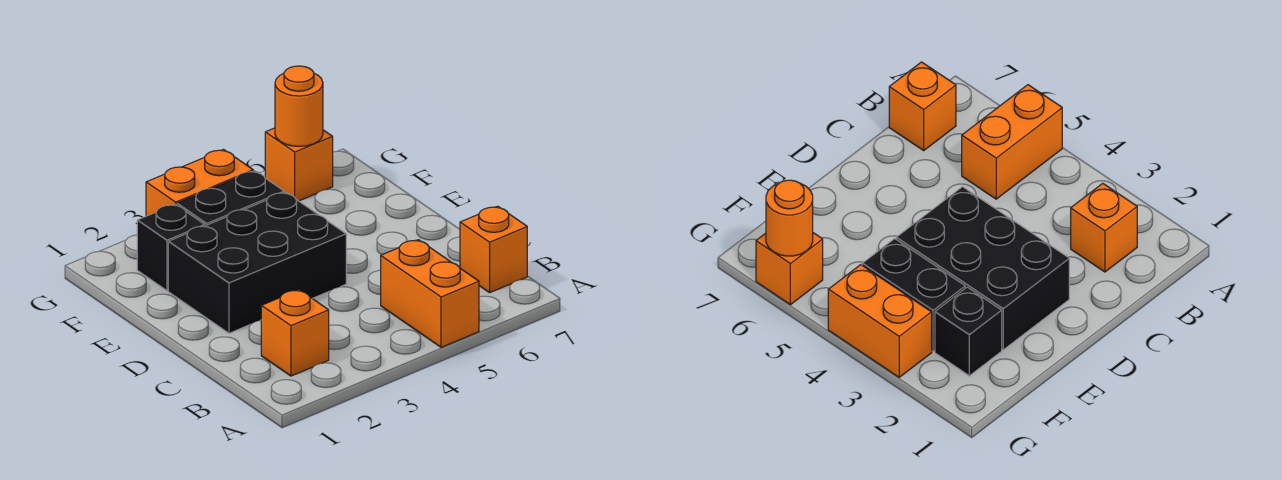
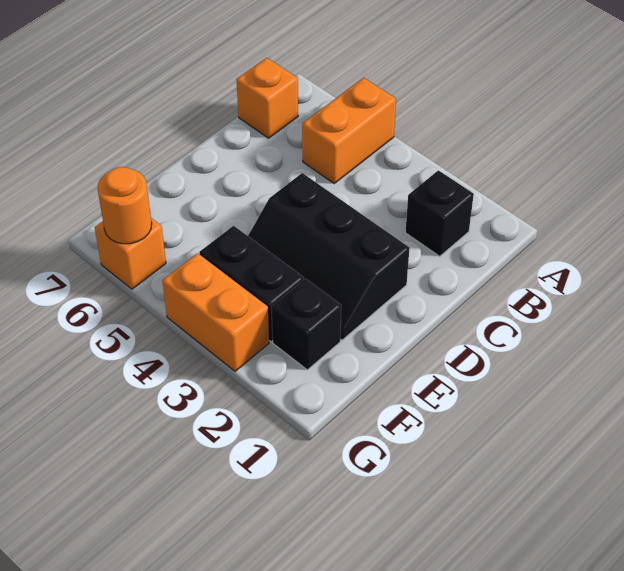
orange 1x1 brick [261,290,329,376] -> black 1x1 brick [405,170,474,256]
black 2x3 brick [168,192,346,333] -> black 2x3 slope [248,173,410,340]

